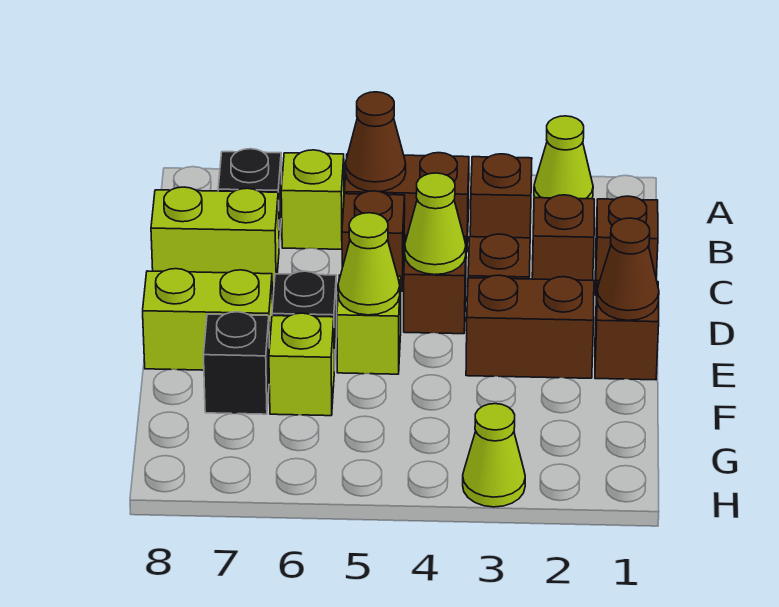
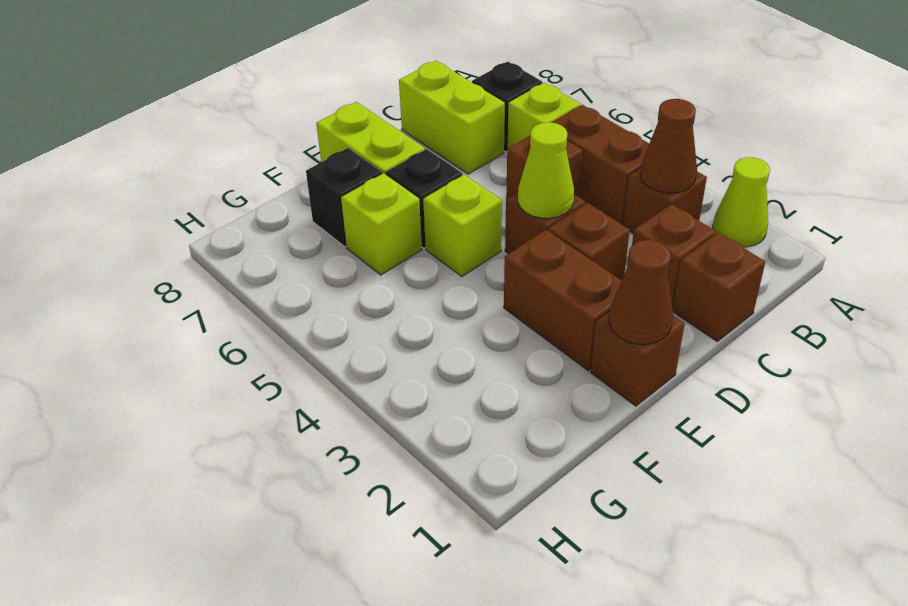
brown 1x1 cone [346,92,406,192] -> brown 1x1 cone moved to [640,99,697,193]
lime 1x1 cone [338,213,400,315] -> none
lime 1x1 cone [463,404,525,507] -> none

